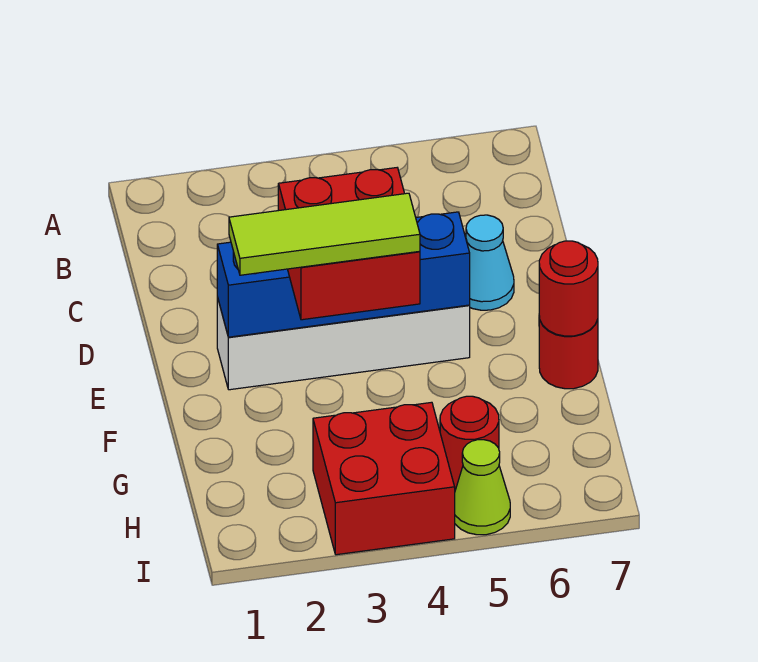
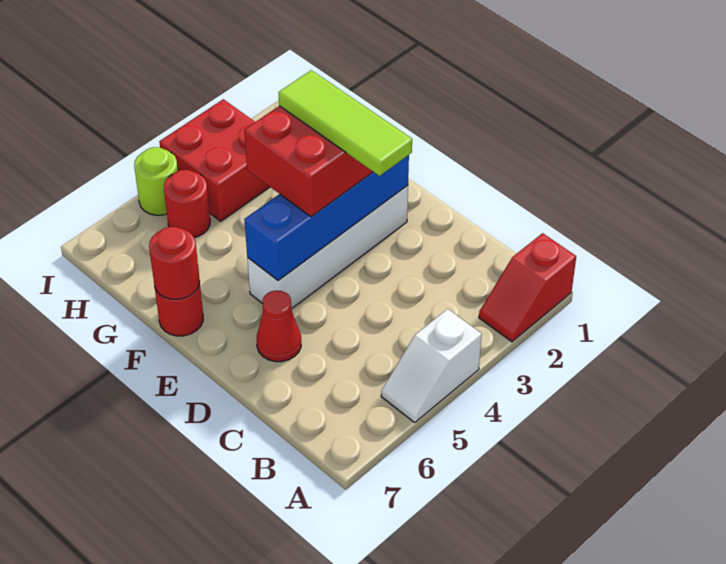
none -> red 1x2 slope [479,233,576,342]
none -> white 1x2 slope [381,309,482,422]
cyan 1x1 cone [466,215,514,310] -> red 1x1 cone [257,291,301,362]
lime 1x3 tile [229,193,420,275] -> lime 1x3 tile turned to [278,70,412,176]
lime 1x1 cone [455,440,510,535] -> lime 1x1 round brick [134,147,178,215]

